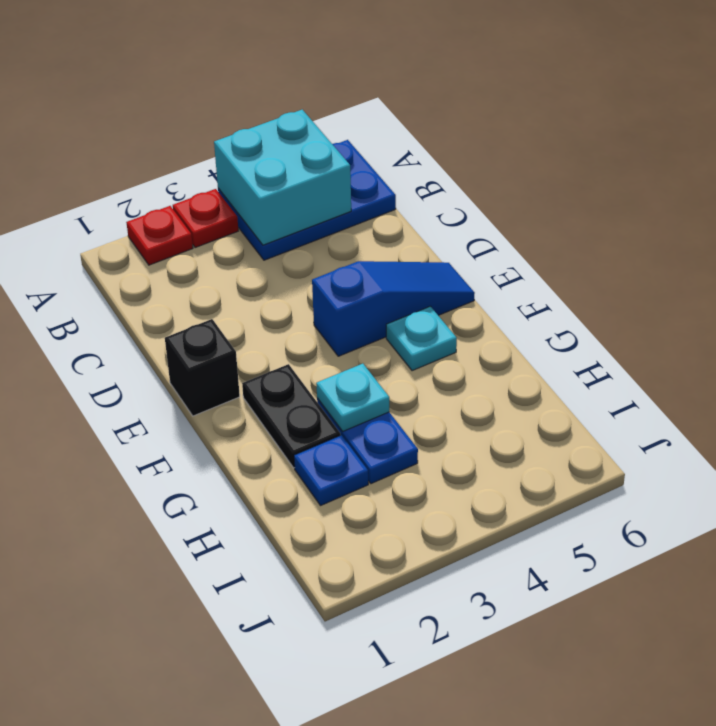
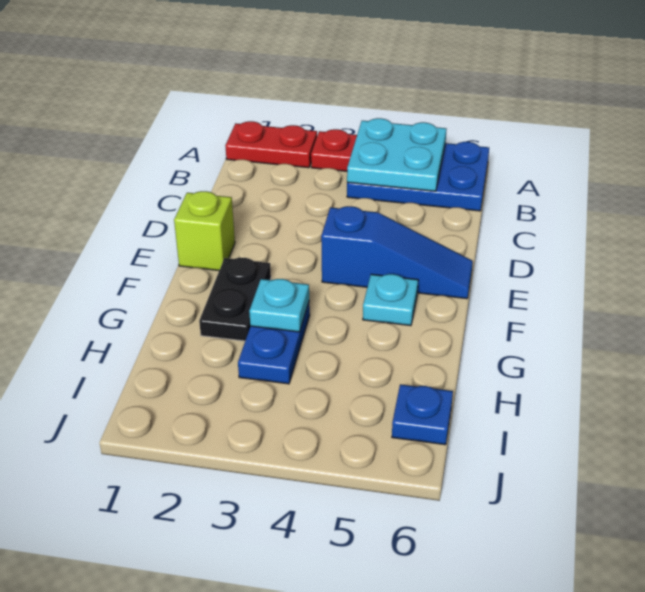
red 1x1 plate [126,206,193,265] -> red 1x2 plate [225,121,317,168]
cyan 2x2 brick [214,110,351,245] -> cyan 2x2 plate [347,118,447,191]
black 1x1 brick [165,319,240,416] -> lime 1x1 brick [174,191,235,271]
blue 1x1 plate [294,435,368,506] -> blue 1x1 plate moved to [392,384,453,445]

